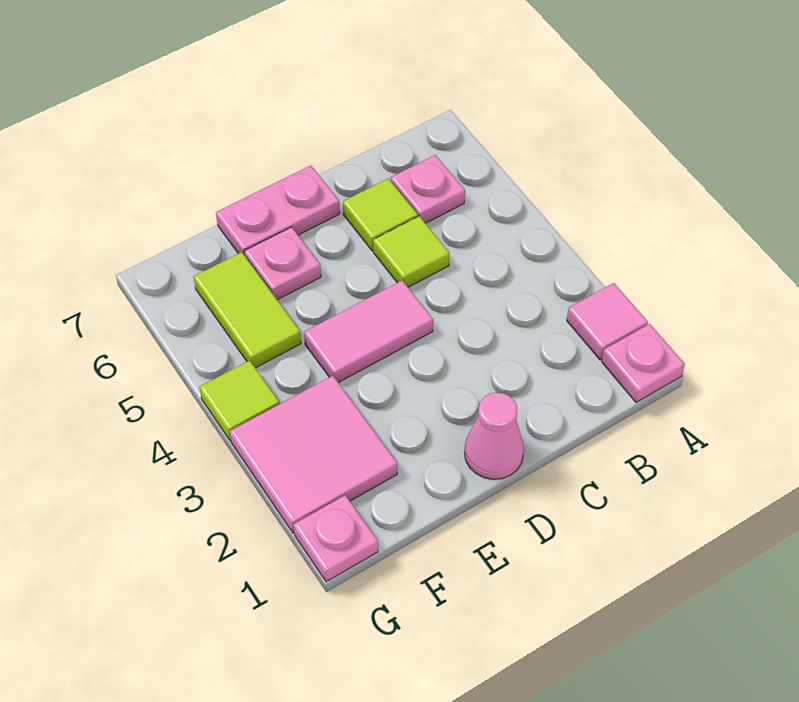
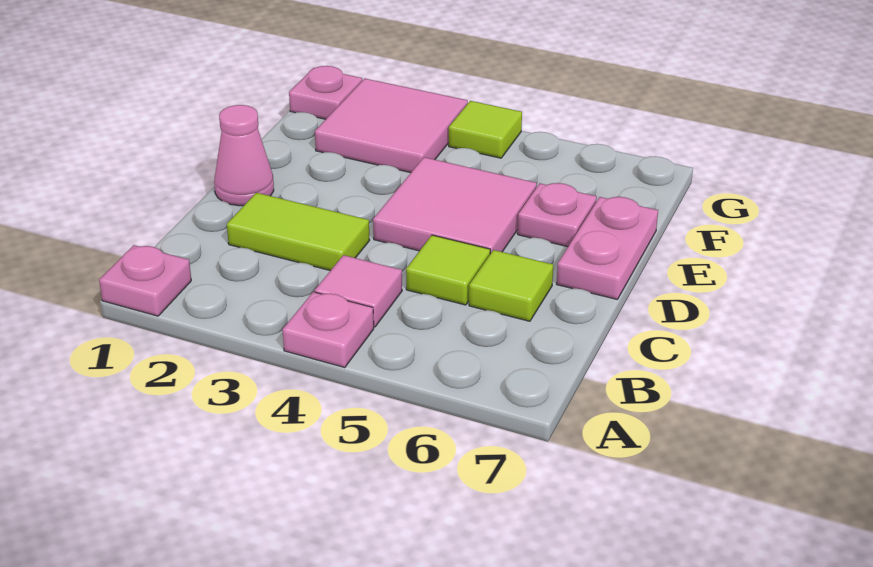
pink 1x1 tile [567,283,648,360] -> pink 1x1 tile moved to [315,255,402,327]
pink 1x1 plate [391,155,465,223] -> pink 1x1 plate moved to [282,292,374,368]
pink 1x2 tile [304,281,433,383] -> pink 2x2 tile [373,157,537,254]
lime 1x2 tile [194,252,301,368] -> lime 1x2 tile moved to [227,193,370,271]

